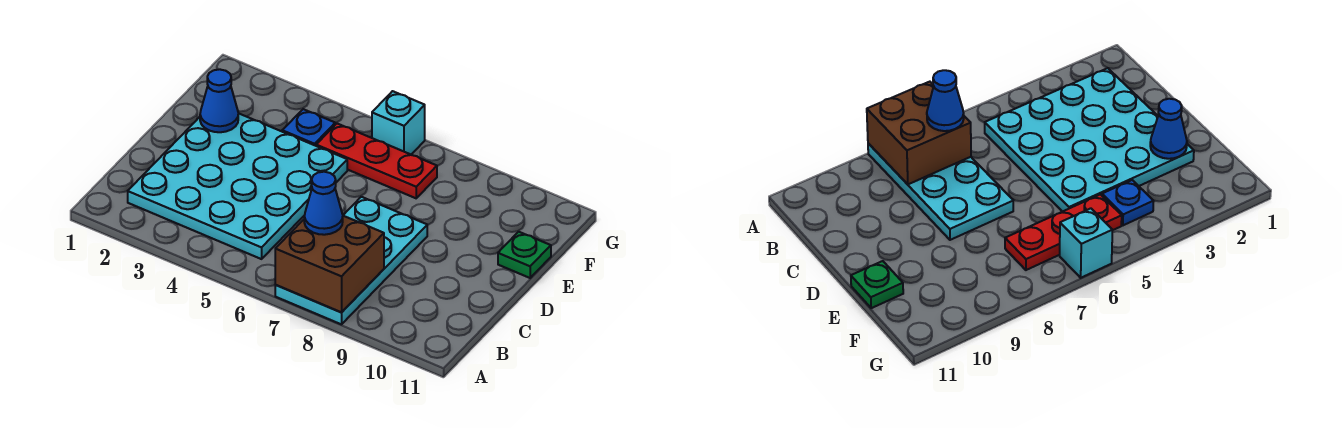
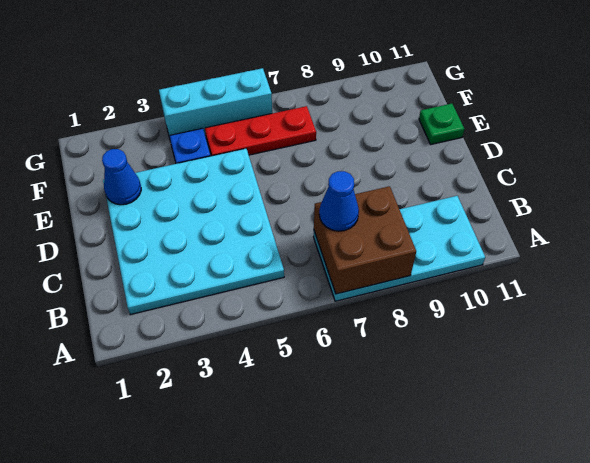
cyan 2x4 plate [275,197,427,324] -> cyan 2x4 plate turned to [313,196,485,301]
cyan 1x1 brick [372,91,425,154] -> cyan 1x3 brick [159,68,272,138]

